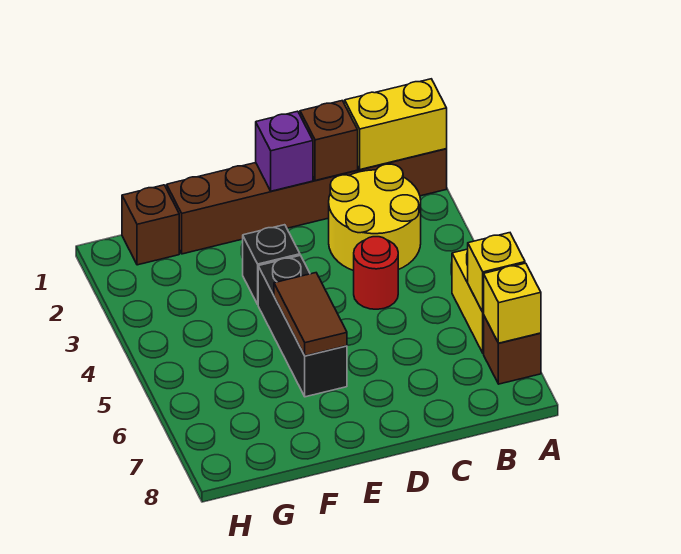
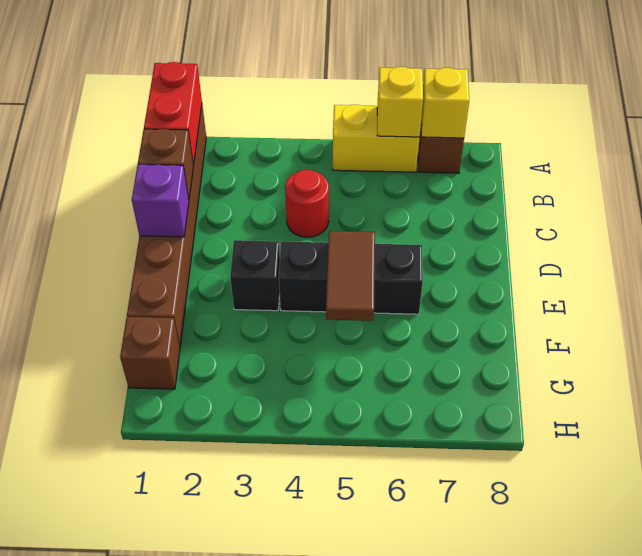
yellow 1x2 brick [345,79,447,170] -> red 1x2 brick [144,62,202,165]
yellow 2x2 round brick [329,164,421,271] -> none
brown 1x2 tile [274,273,347,356] -> brown 1x2 tile turned to [326,231,375,321]

